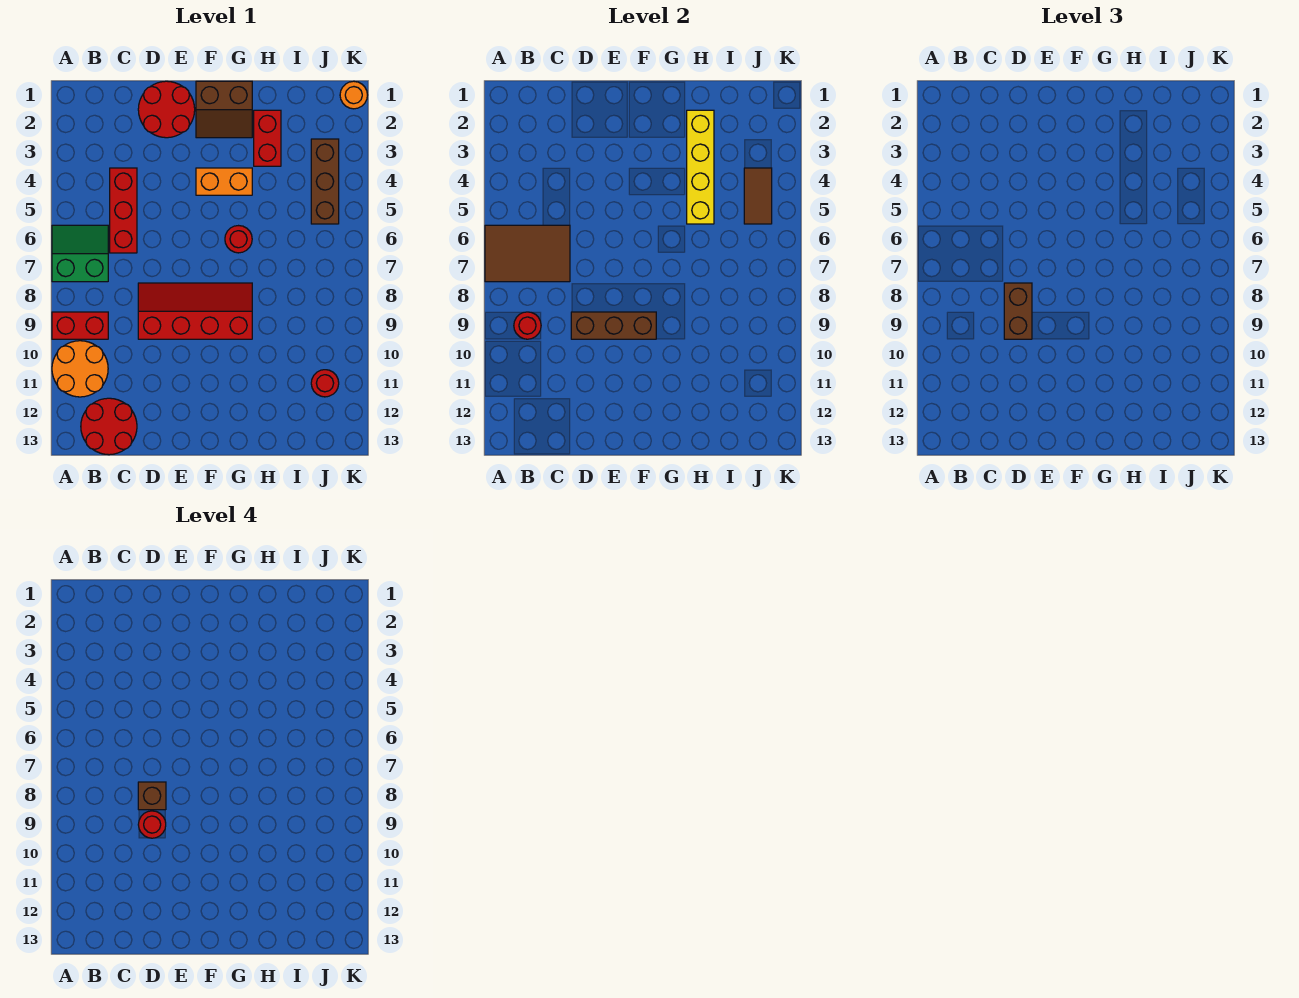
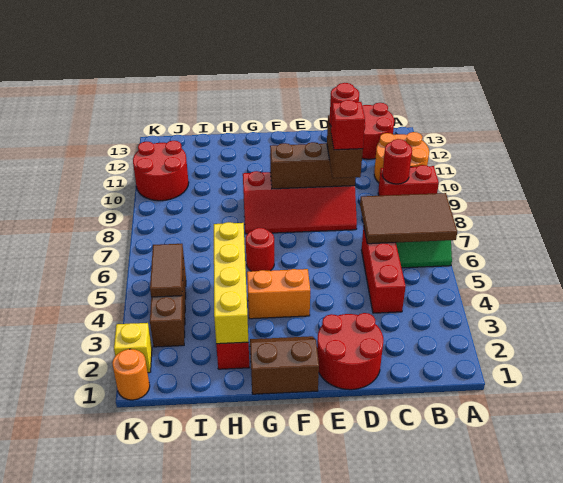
brown 1x1 brick [138,782,166,810] -> red 1x1 brick [331,100,365,150]
red 1x1 round brick [311,370,339,397] -> red 2x2 round brick [133,141,189,201]
none -> yellow 1x1 brick [114,323,152,373]

